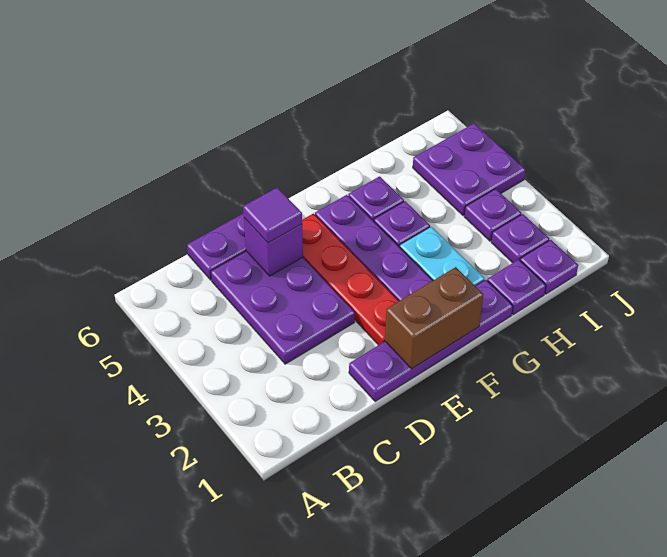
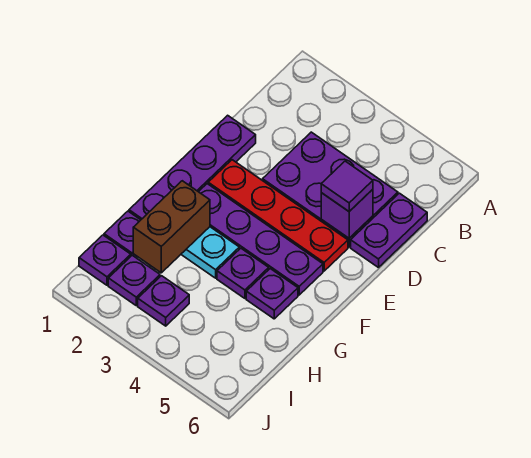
brown 1x2 brick [385,267,483,369] -> brown 1x2 brick moved to [133,181,210,273]
purple 2x2 plate [413,123,525,216] -> none

